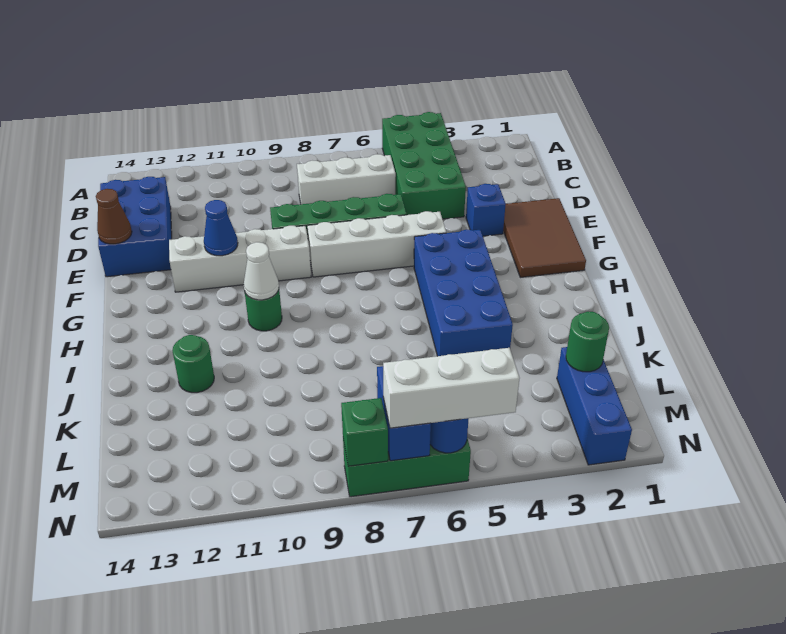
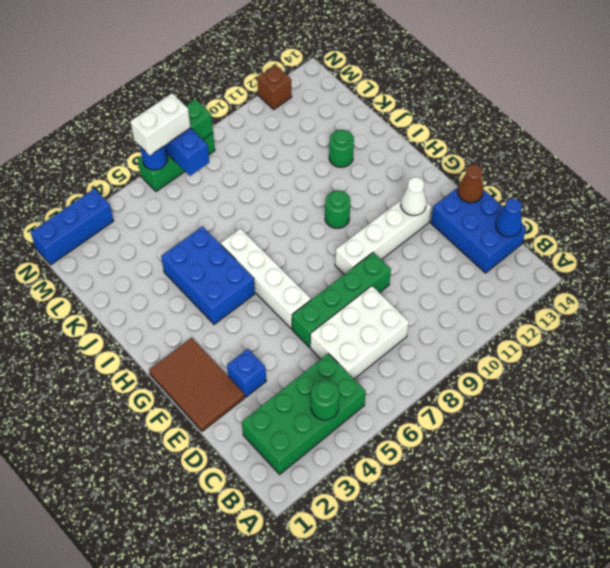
green 2x4 brick [382,112,466,219] -> green 2x4 brick turned to [242,353,366,474]
white 1x3 brick [297,154,396,204] -> white 2x3 brick [310,286,409,379]
white 1x4 brick [307,211,446,277] -> white 1x4 brick turned to [221,229,311,329]
blue 1x1 cone [204,200,238,256] -> blue 1x1 cone moved to [496,199,522,237]
blue 2x4 brick [414,230,513,356] -> blue 2x3 brick [161,226,255,324]
white 1x1 cone [244,242,279,300] -> white 1x1 cone moved to [401,177,426,216]
blue 1x3 brick [557,347,632,465] -> blue 1x3 brick turned to [30,188,114,265]
green 1x1 round brick [566,312,609,372] -> green 1x1 round brick moved to [311,380,339,420]
white 1x3 brick [383,348,520,428] -> white 1x2 brick [130,93,191,155]
none -> brown 1x1 brick [257,65,292,109]

